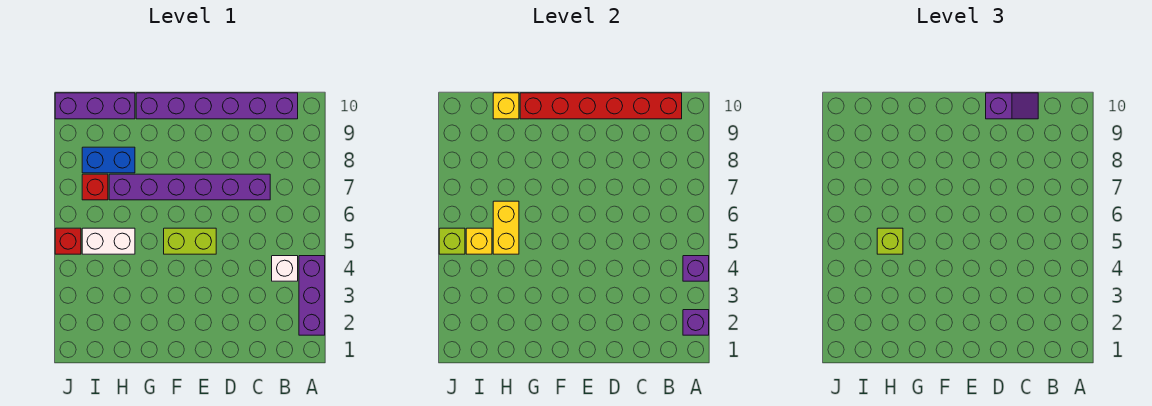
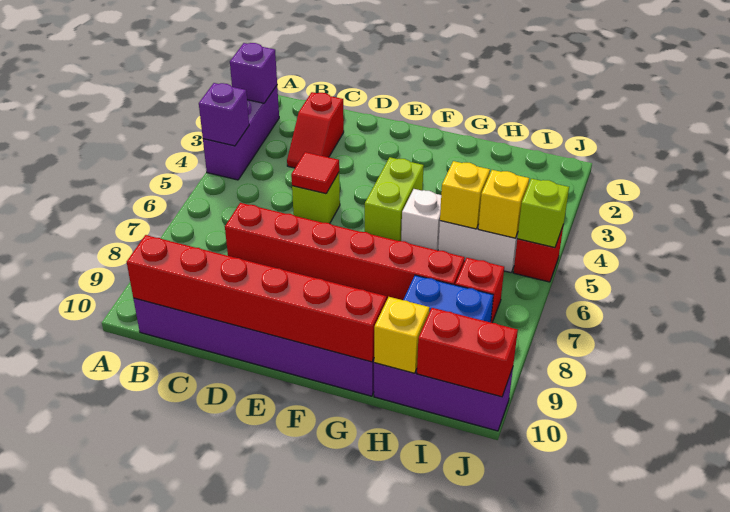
white 1x1 brick [272,256,298,281] -> white 1x1 brick moved to [401,189,441,251]
none -> red 1x2 slope [287,92,344,168]
purple 1x6 brick [109,174,270,200] -> red 1x6 brick [225,203,465,301]
purple 1x2 slope [986,93,1038,119] -> none
none -> red 1x1 tile [291,152,339,194]
lime 1x2 brick [164,228,216,254] -> lime 1x2 brick turned to [365,157,424,241]
yellow 1x2 brick [493,201,519,254] -> yellow 1x1 brick [440,161,490,229]
lime 1x1 brick [877,228,903,254] -> lime 1x1 brick moved to [292,173,340,223]
none -> red 1x2 brick [417,308,518,397]

